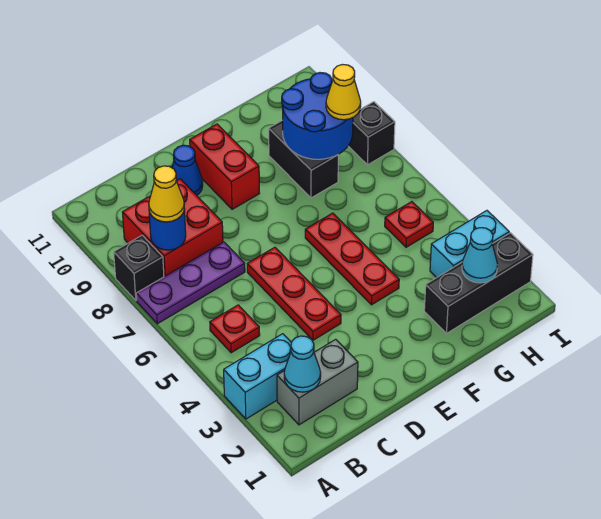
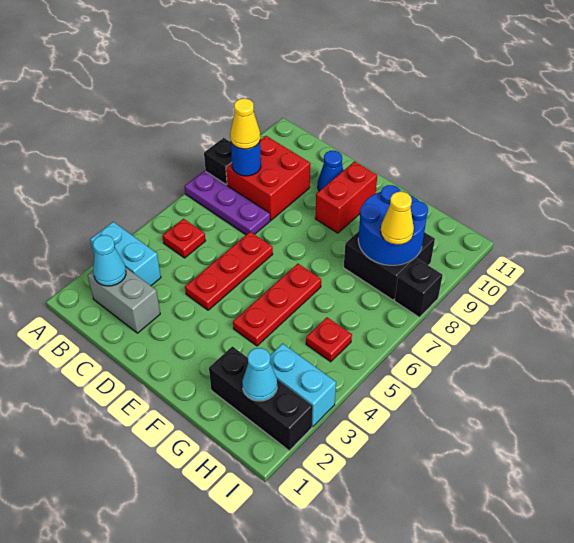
black 1x2 brick [269,120,338,198] -> black 2x2 brick [344,231,435,300]

